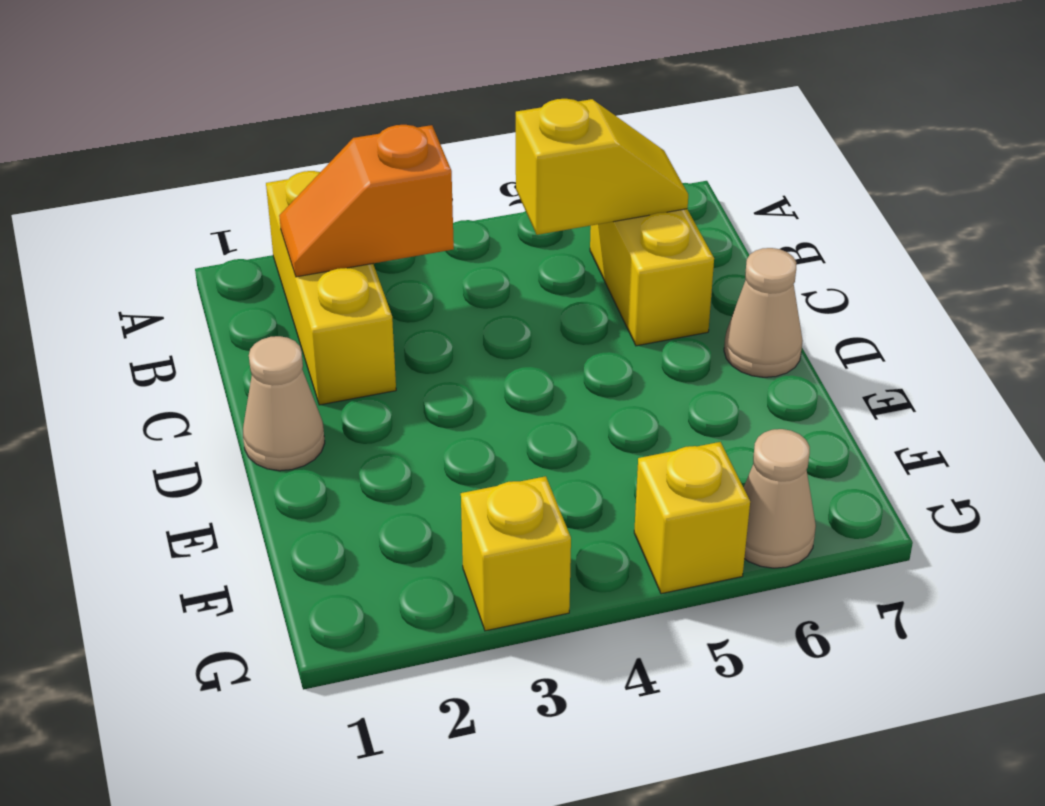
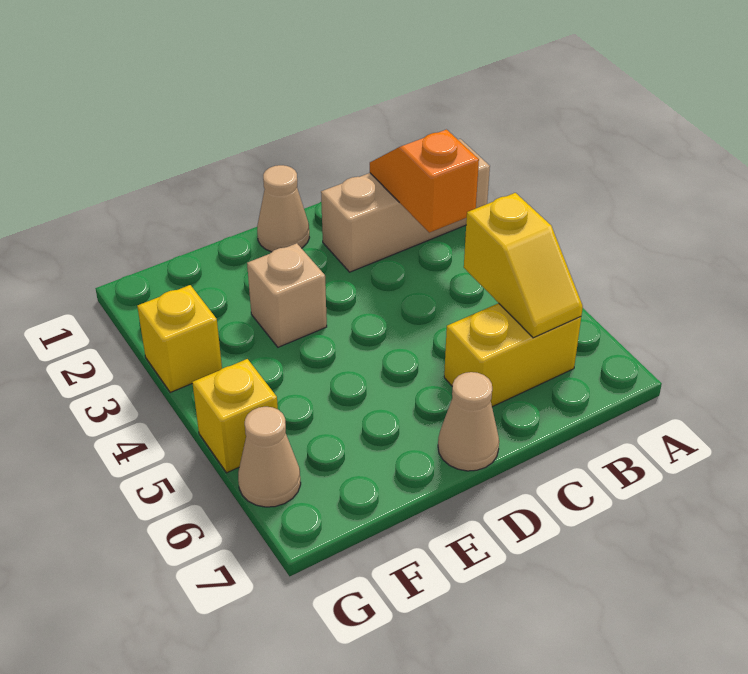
yellow 1x3 brick [266,171,396,405] -> tan 1x3 brick [321,139,490,272]
none -> tan 1x1 brick [247,243,327,347]

